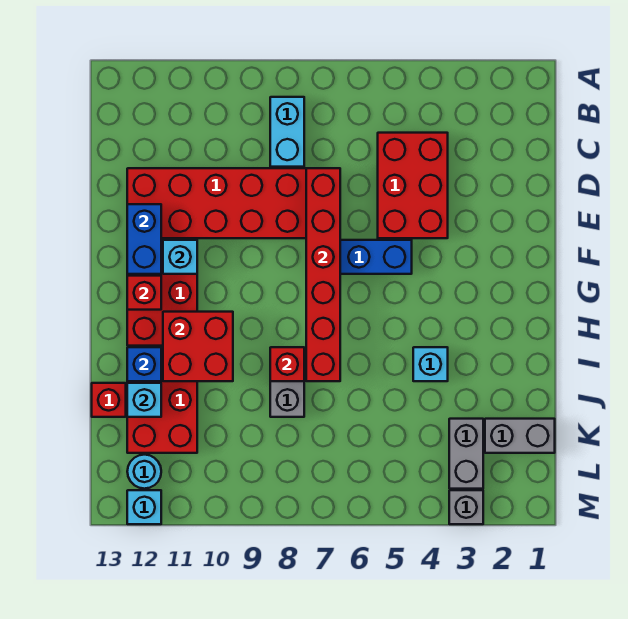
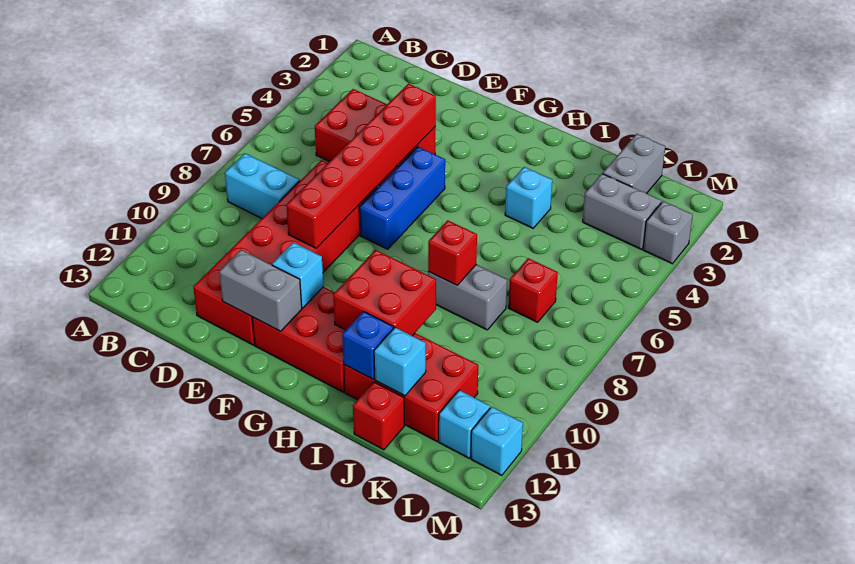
red 1x6 brick [306,168,340,381] -> red 1x6 brick turned to [286,84,436,248]
blue 1x2 brick [127,204,161,274] -> grey 1x2 brick [219,250,302,331]
red 1x1 brick [127,276,161,310] -> red 1x1 brick moved to [508,258,558,322]
cyan 1x1 round brick [127,455,161,489] -> cyan 1x1 brick [439,390,490,458]

